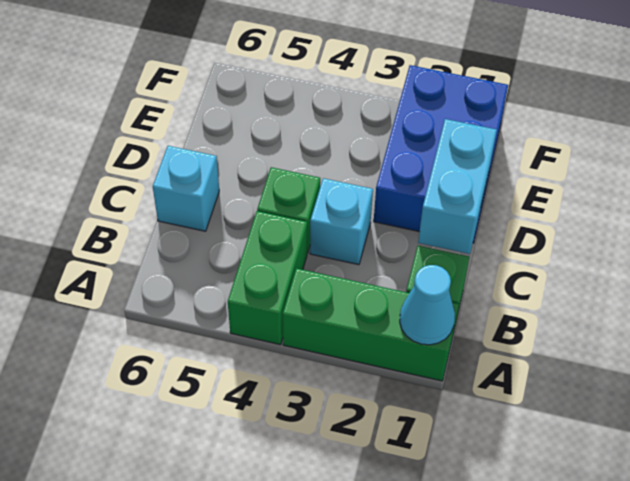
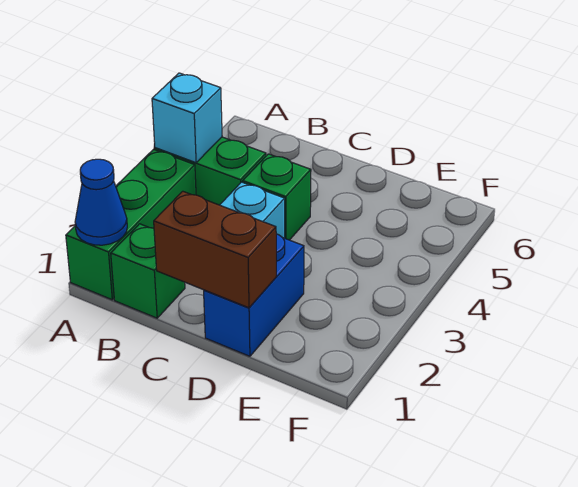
cyan 1x1 cone [400,265,455,345] -> blue 1x1 cone [75,159,127,245]
cyan 1x2 brick [418,119,497,254] -> brown 1x2 brick [154,191,276,308]
cyan 1x1 brick [153,146,219,231] -> cyan 1x1 brick moved to [152,73,222,163]
blue 2x3 brick [374,65,508,243] -> blue 1x2 brick [204,234,304,356]

